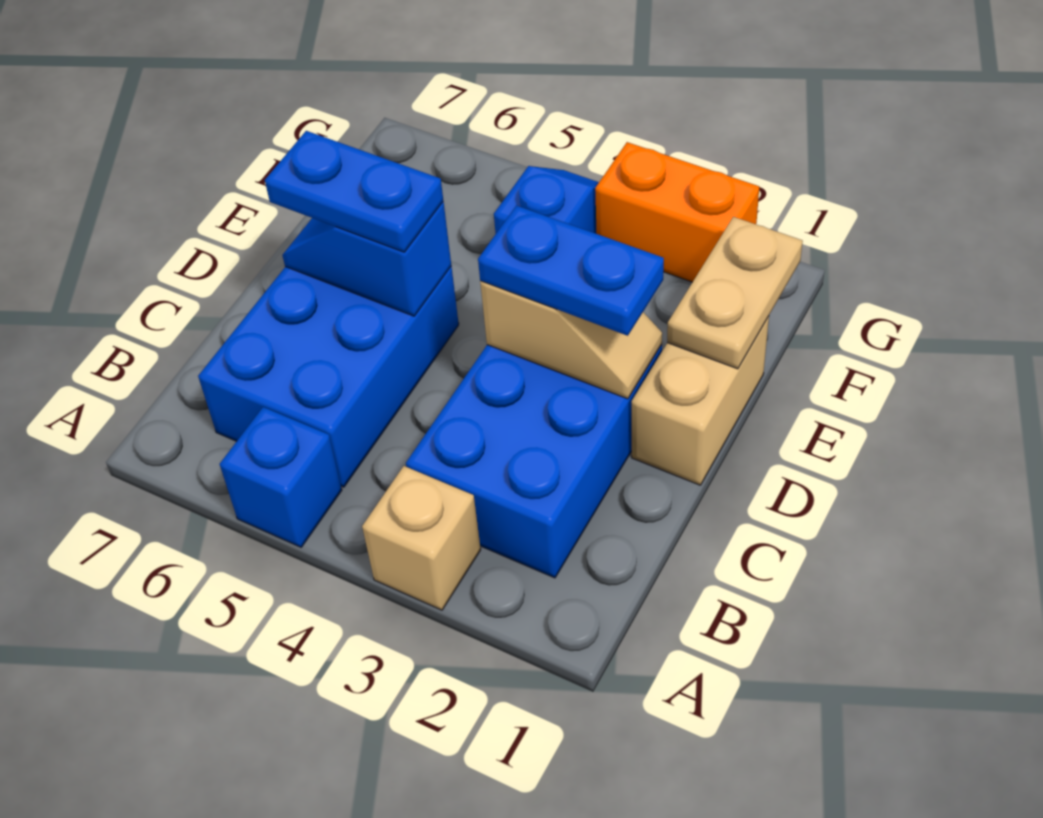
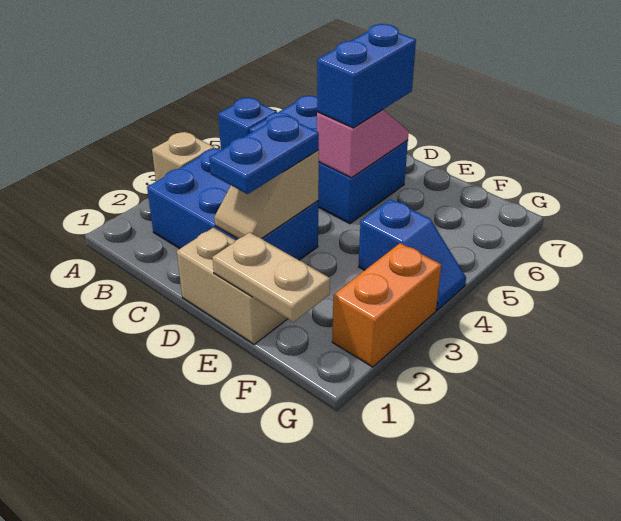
blue 1x2 slope [282,202,451,316] -> pink 1x2 slope [317,110,409,178]
blue 1x2 plate [265,131,443,252] -> blue 1x2 brick [317,24,416,128]

